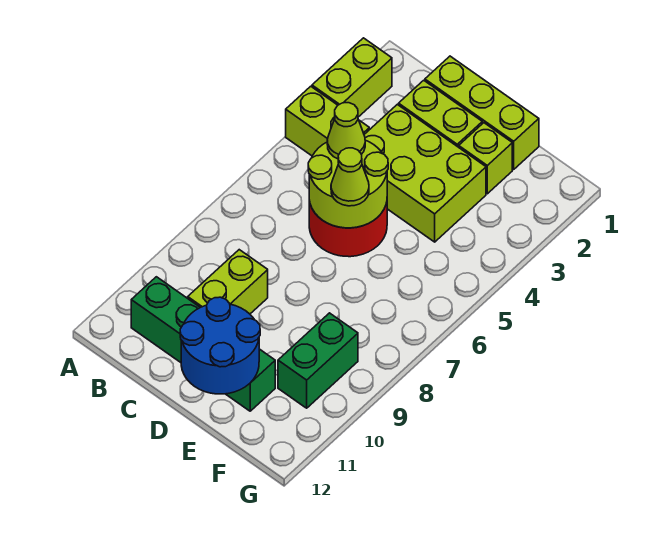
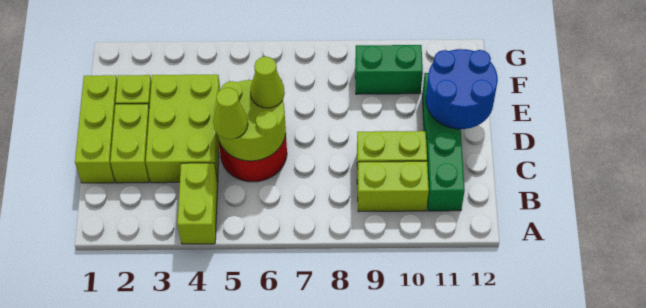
lime 1x2 brick [312,38,392,117] -> lime 1x2 brick moved to [357,161,429,212]

